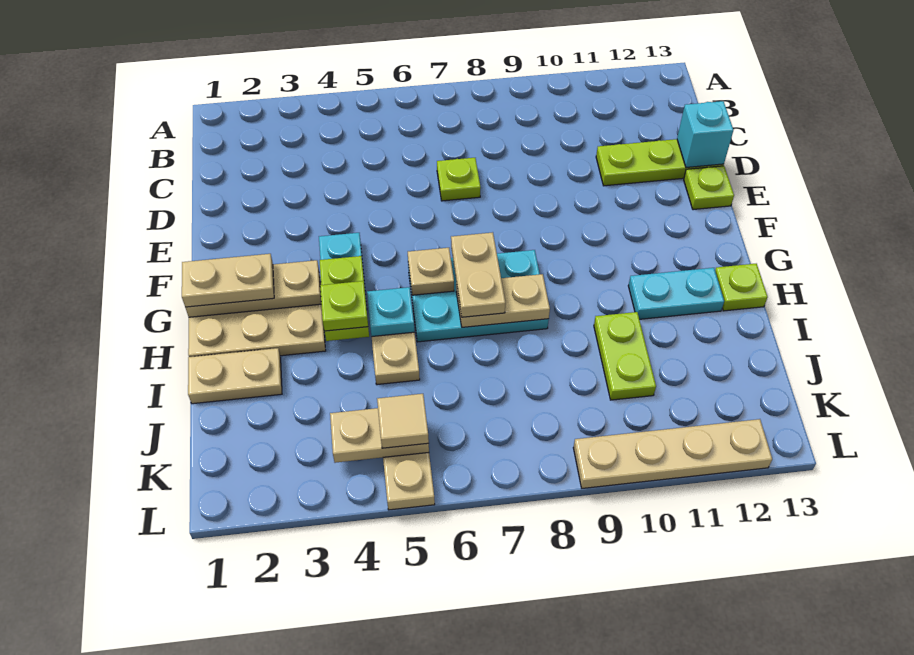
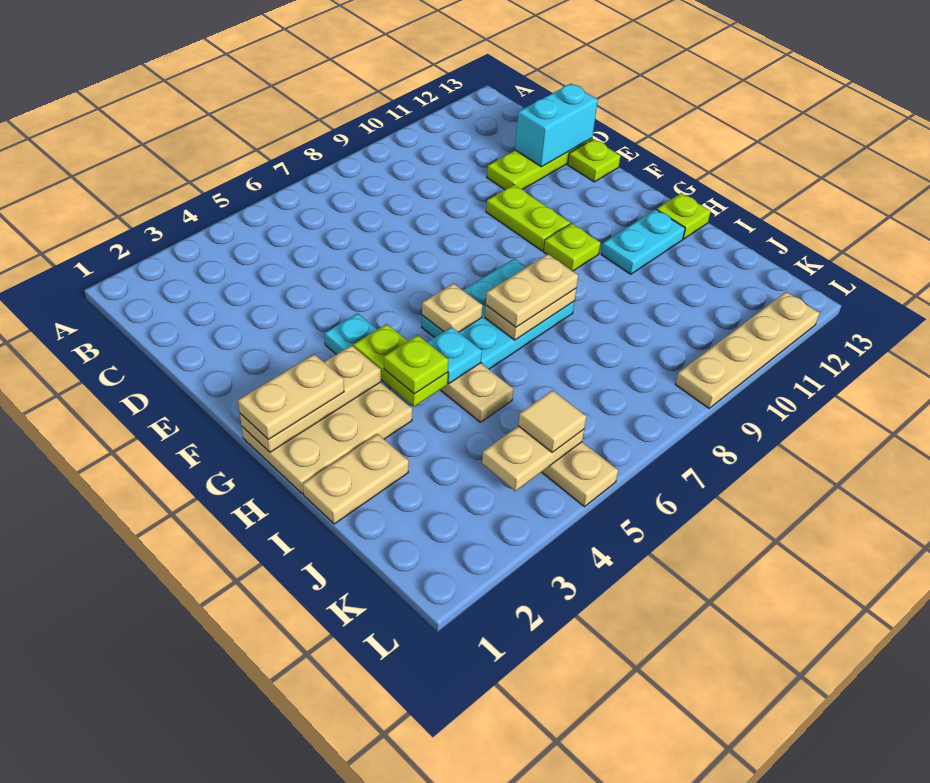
lime 1x1 plate [437,158,481,201] -> lime 1x1 plate moved to [543,223,600,271]
cyan 1x1 brick [677,101,733,168] -> cyan 1x2 brick [515,84,598,167]
tan 1x2 plate [451,232,505,317] -> tan 1x2 plate turned to [486,254,578,327]
lime 1x2 plate [594,312,656,400] -> lime 1x2 plate moved to [486,185,570,251]

